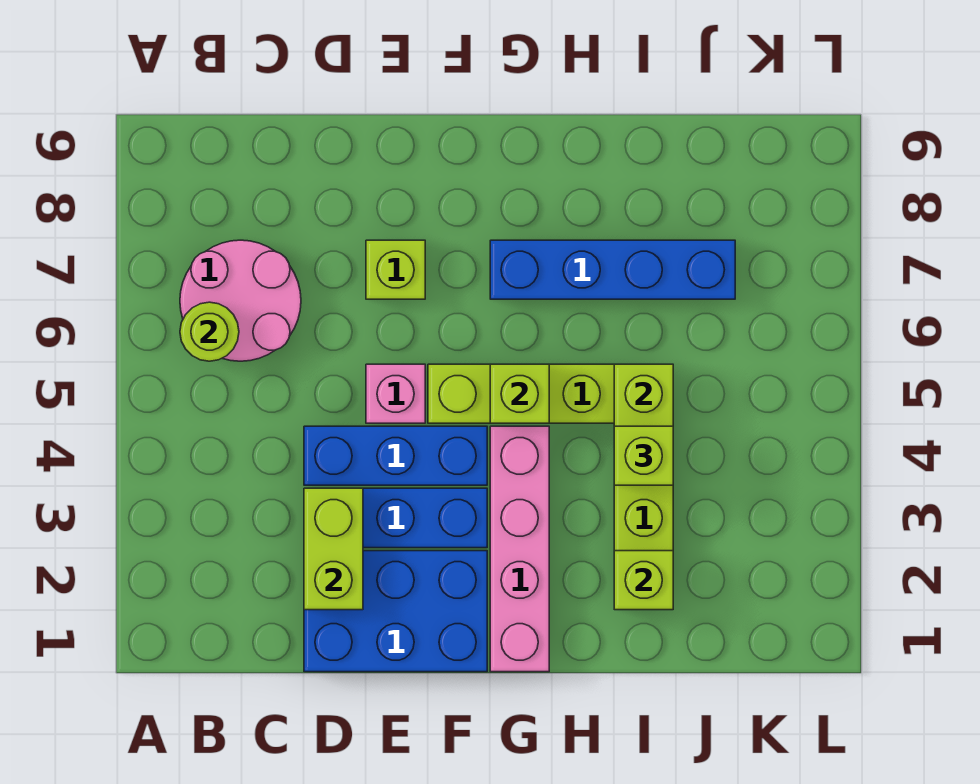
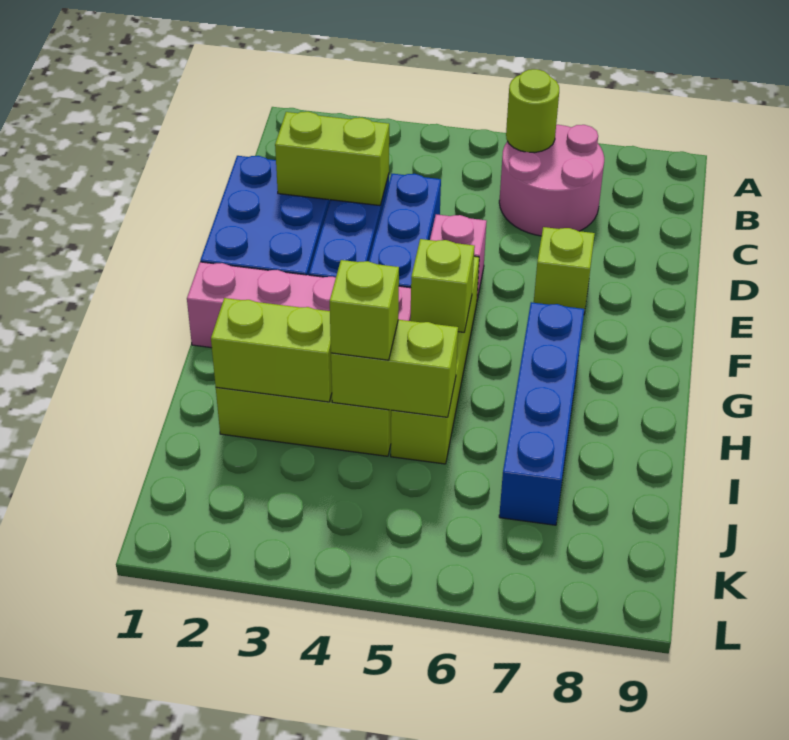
lime 1x1 brick [614,551,673,610] -> lime 1x2 brick [211,298,332,402]

